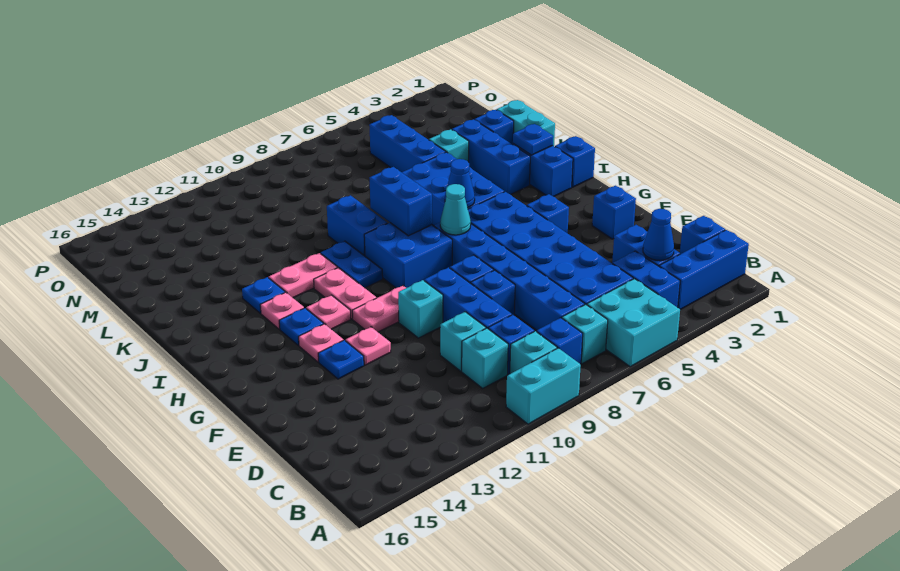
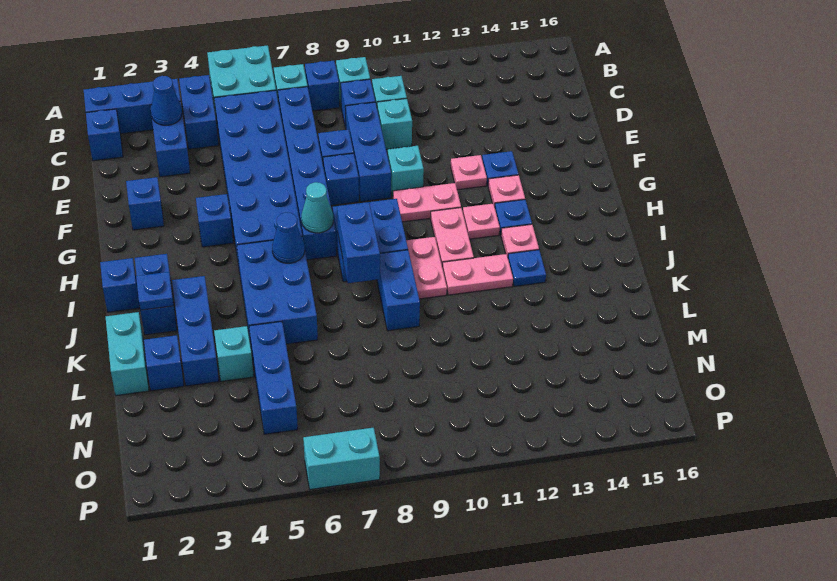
cyan 1x2 brick [506,348,581,424] -> cyan 1x2 brick moved to [303,428,380,489]
blue 1x2 plate [321,241,383,288] -> pink 1x2 plate [406,237,447,299]

